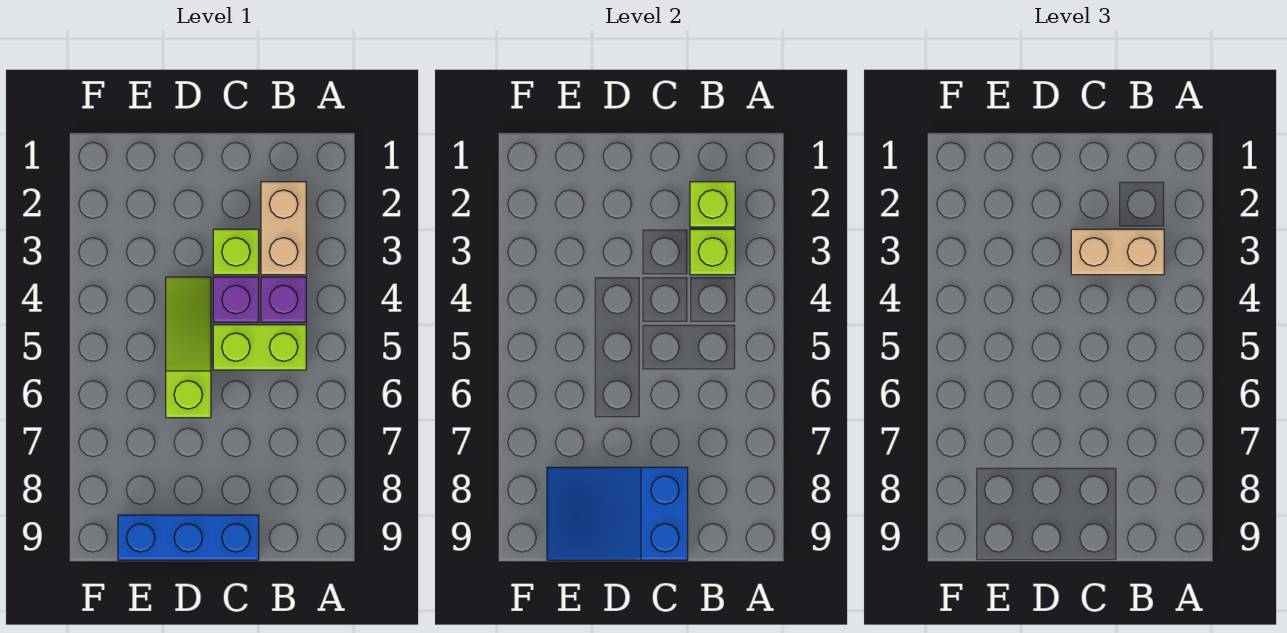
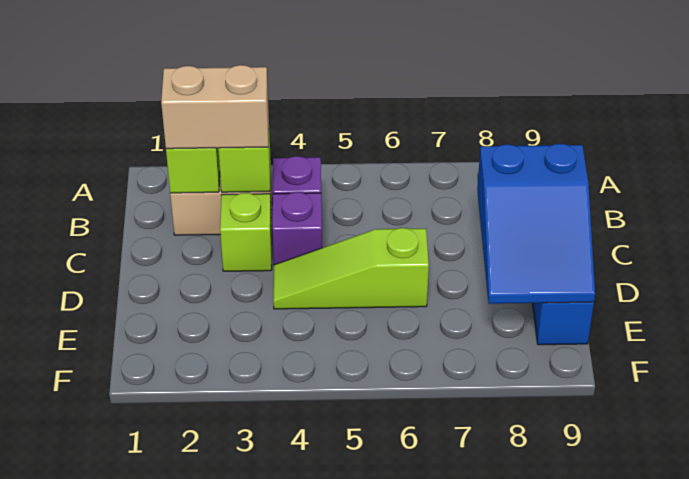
tan 1x2 brick [1071,229,1164,275] -> tan 1x2 brick turned to [161,65,269,149]
lime 1x2 brick [213,325,306,370] -> none

